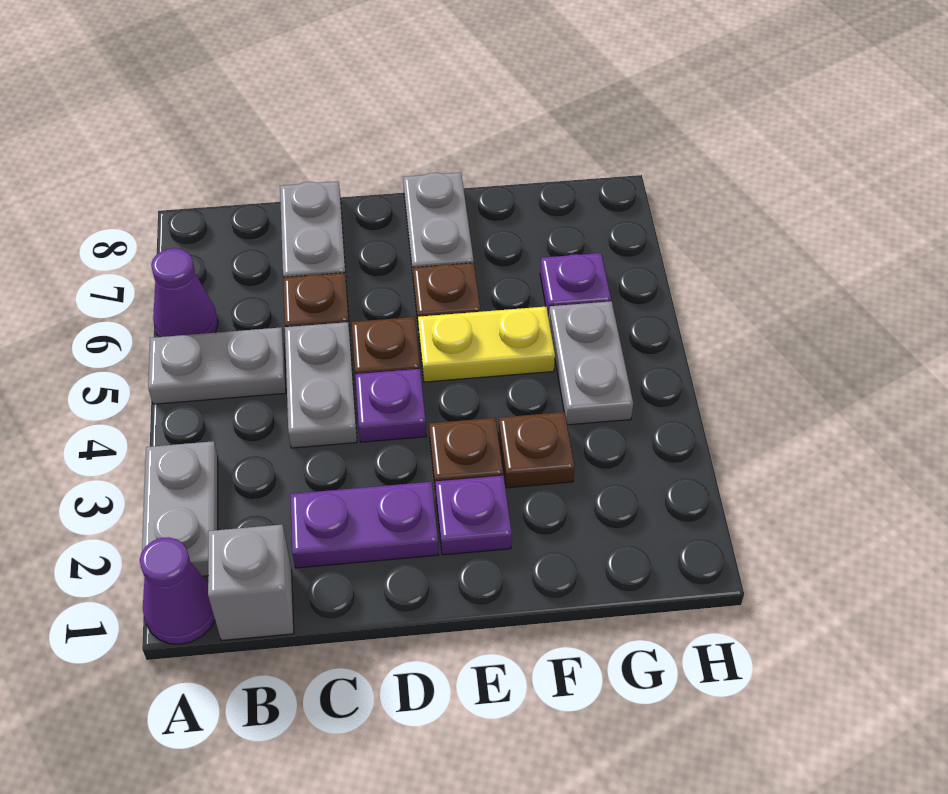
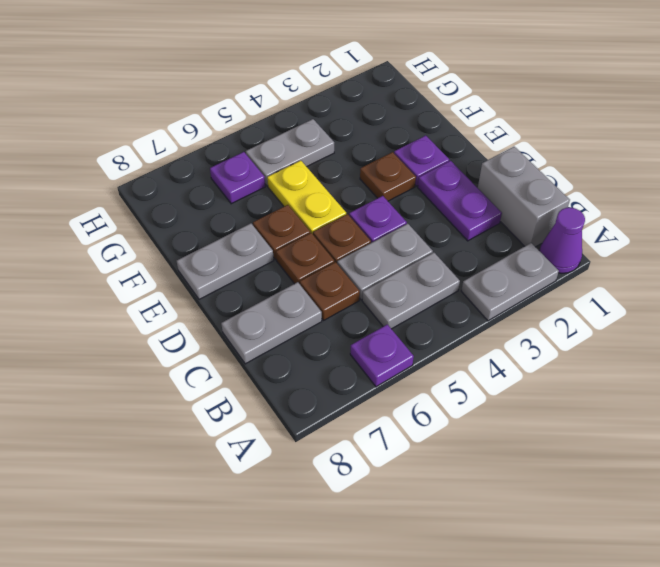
grey 1x2 plate [148,327,286,404] -> grey 1x2 plate turned to [362,253,460,329]
purple 1x1 cone [151,248,218,337] -> purple 1x1 plate [350,324,414,387]
grey 1x1 brick [208,525,294,641] -> grey 1x2 brick [478,147,570,247]
brown 1x1 plate [499,412,575,488] -> brown 1x1 plate moved to [276,233,334,284]

